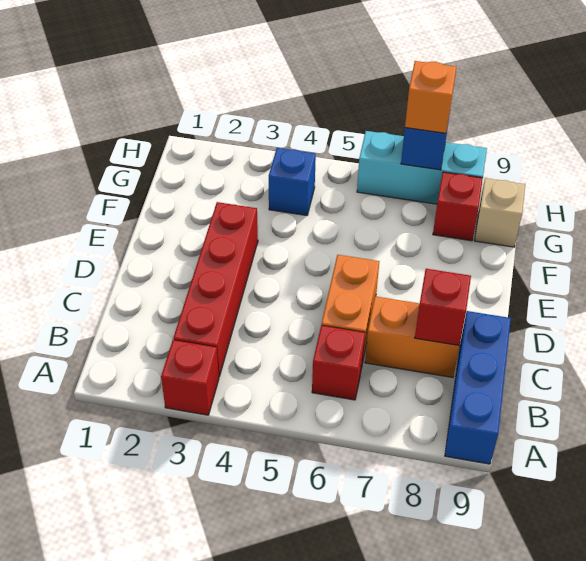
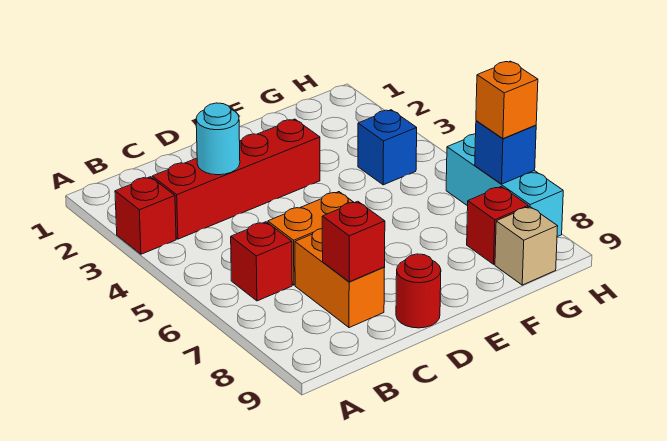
blue 1x3 brick [445,311,511,464] -> none
none -> cyan 1x1 round brick [196,103,240,175]
none -> red 1x1 round brick [396,254,441,328]

